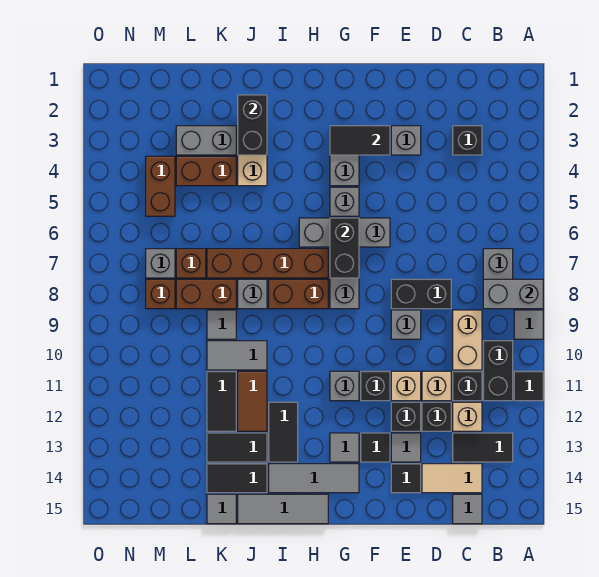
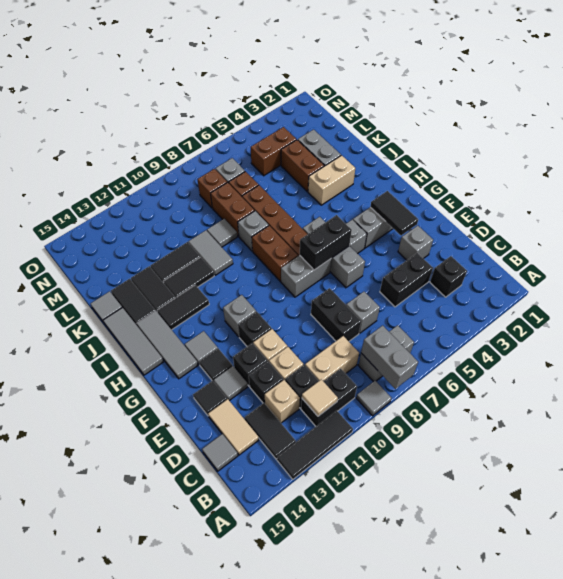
black 1x1 tile [514,371,543,401] -> black 1x3 tile [277,411,353,479]
none -> tan 1x1 tile [302,379,338,416]
grey 1x1 brick [391,310,421,339] -> grey 1x1 brick moved to [347,292,380,333]
black 1x2 brick [238,95,267,155] -> black 1x2 brick moved to [380,253,433,307]
brown 1x2 tile [238,371,267,431] -> black 1x2 tile [164,257,214,298]

